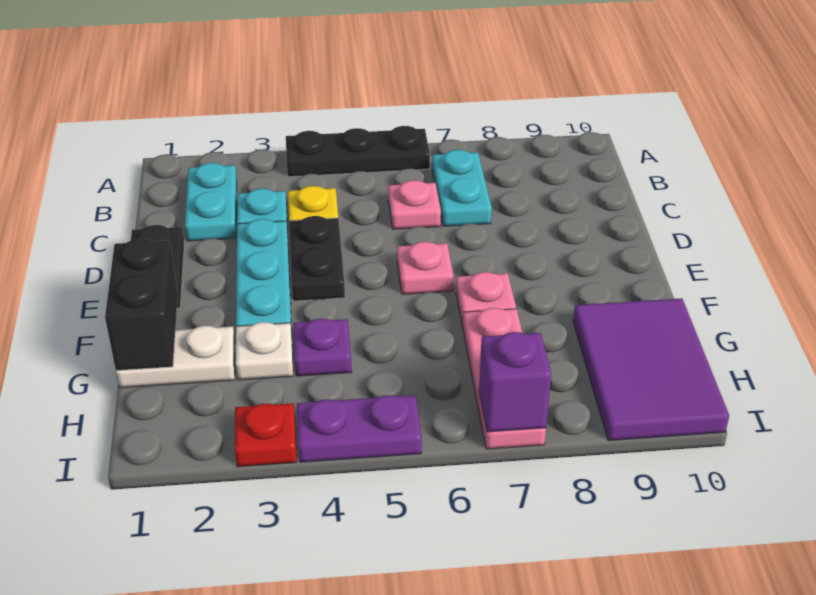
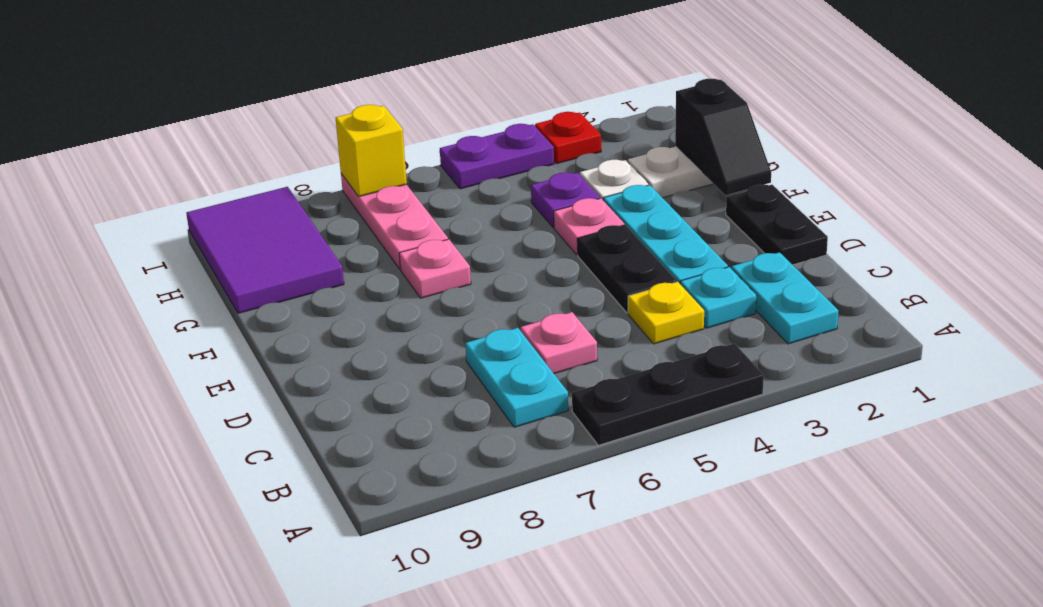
pink 1x1 plate [397,242,453,294] -> pink 1x1 plate moved to [554,198,624,255]
black 1x2 brick [105,239,178,371] -> black 1x2 slope [675,79,771,195]
purple 1x1 brick [479,332,551,432] -> yellow 1x1 brick [336,105,407,197]

